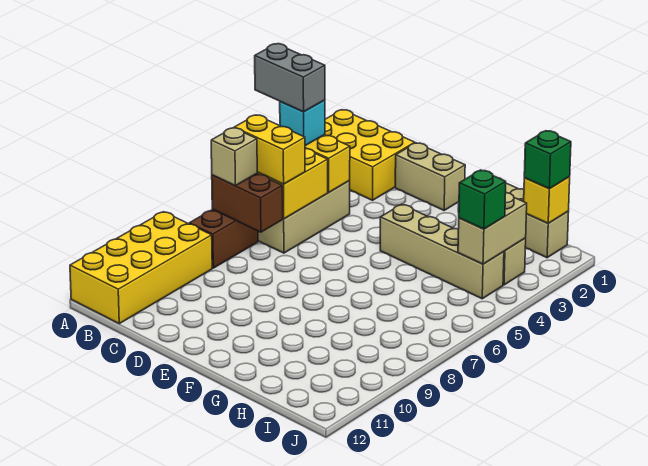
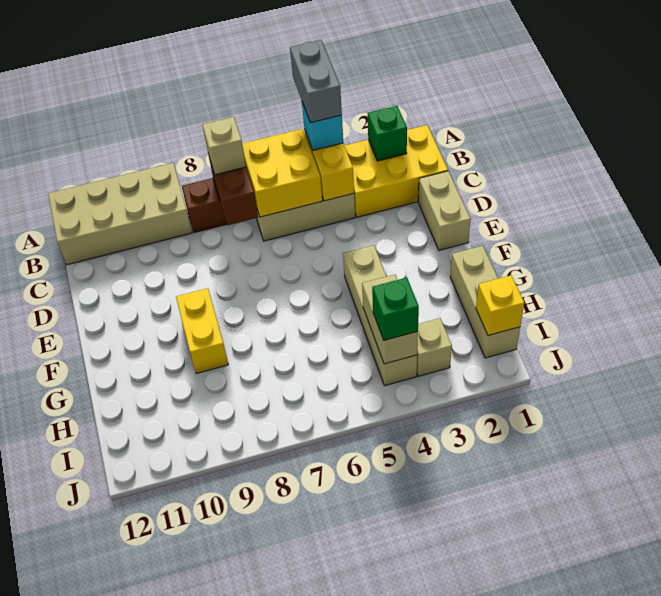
yellow 2x3 brick [325,110,415,200] -> yellow 2x3 brick turned to [344,125,448,217]
yellow 2x4 brick [70,212,212,324] -> tan 2x4 brick [48,163,192,265]
yellow 1x2 brick [234,115,305,184] -> yellow 1x2 brick moved to [176,288,228,374]
green 1x1 brick [524,131,571,189] -> green 1x1 brick moved to [368,106,407,161]
tan 1x2 brick [458,193,527,264] -> tan 1x2 brick turned to [362,275,418,364]

